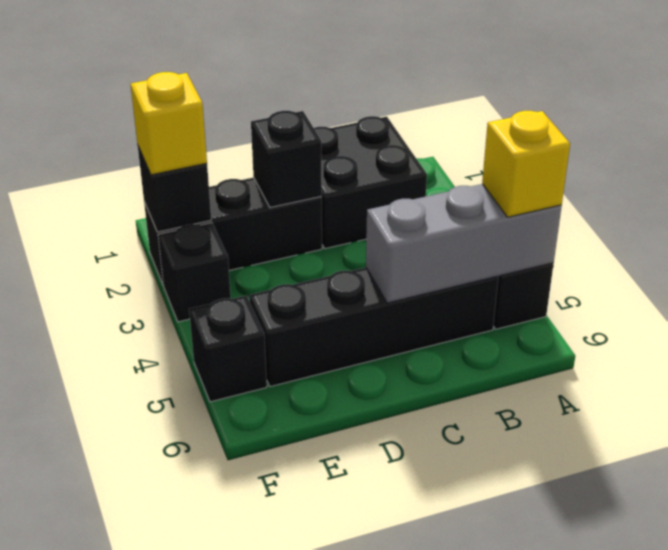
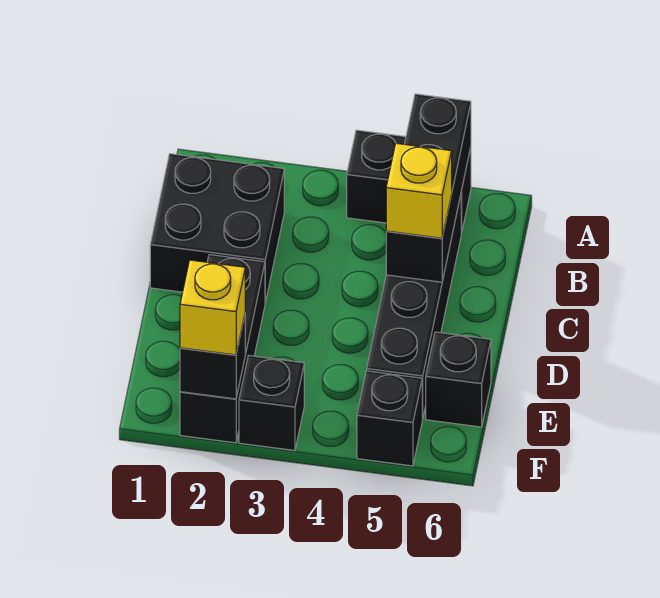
grey 1x3 brick [366,184,562,303] -> black 1x3 brick [386,94,471,282]
yellow 1x1 brick [482,111,570,217] -> yellow 1x1 brick moved to [386,143,452,238]
black 1x1 brick [251,111,322,208] -> black 1x1 brick moved to [426,332,491,427]

